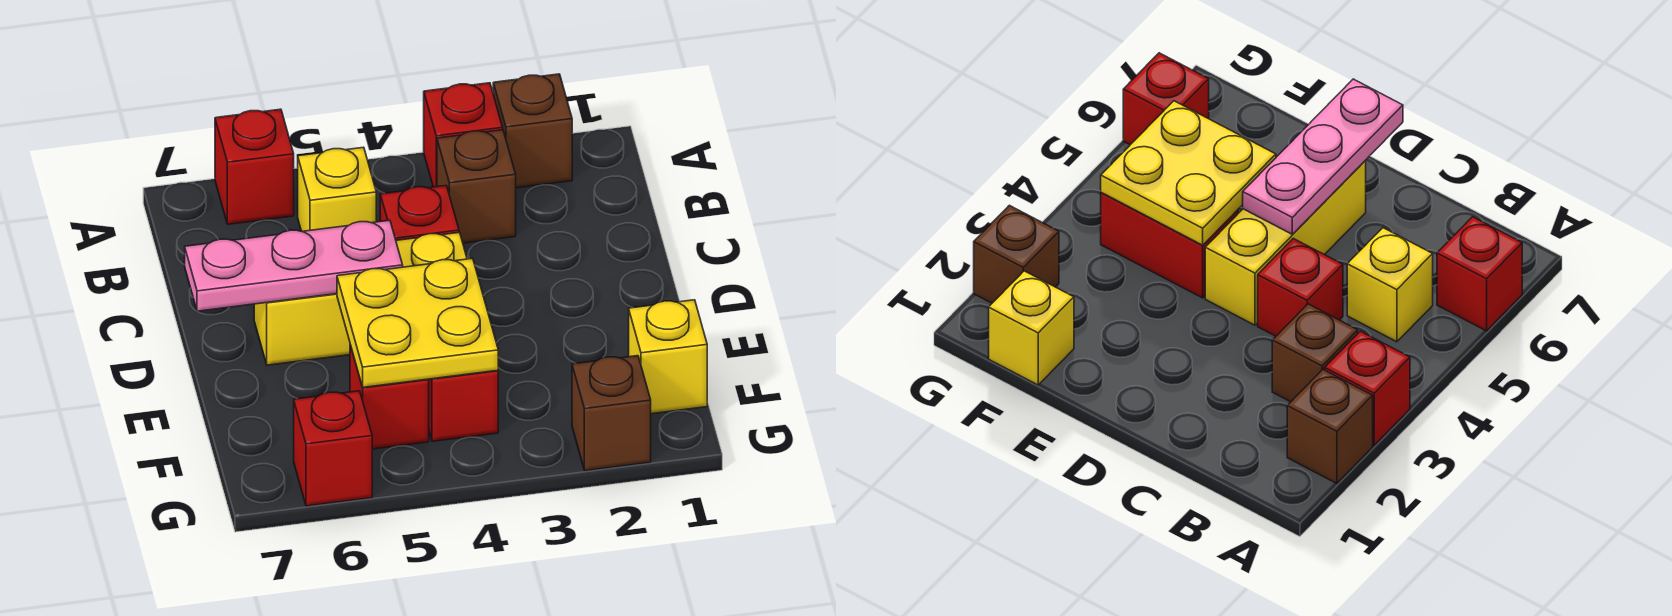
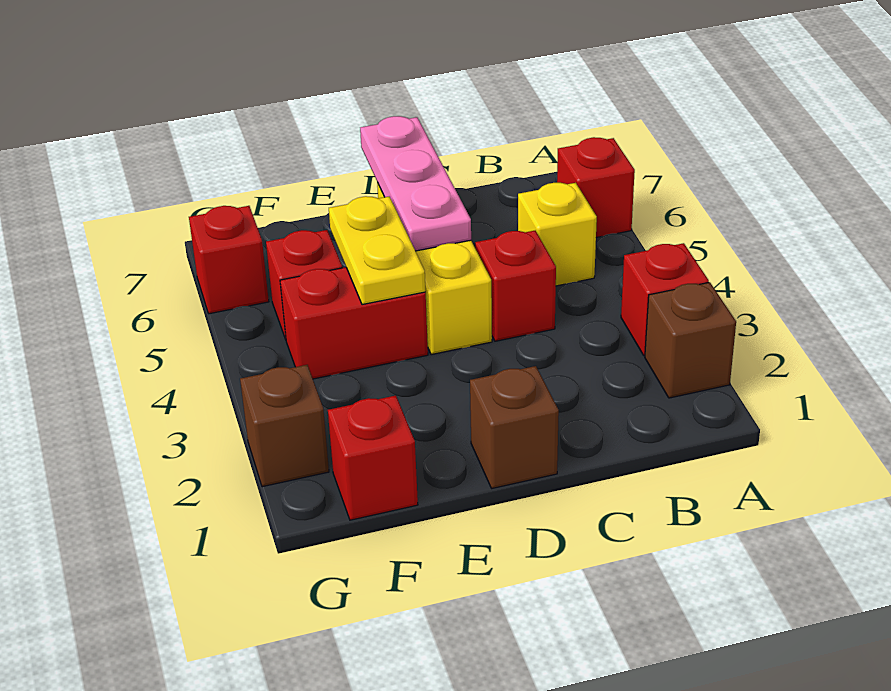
brown 1x1 brick [437,130,516,243] -> brown 1x1 brick moved to [470,366,559,488]
yellow 2x2 plate [337,258,498,387] -> yellow 1x2 plate [329,196,426,305]
yellow 1x1 brick [629,300,707,414] -> red 1x1 brick [328,395,418,520]

